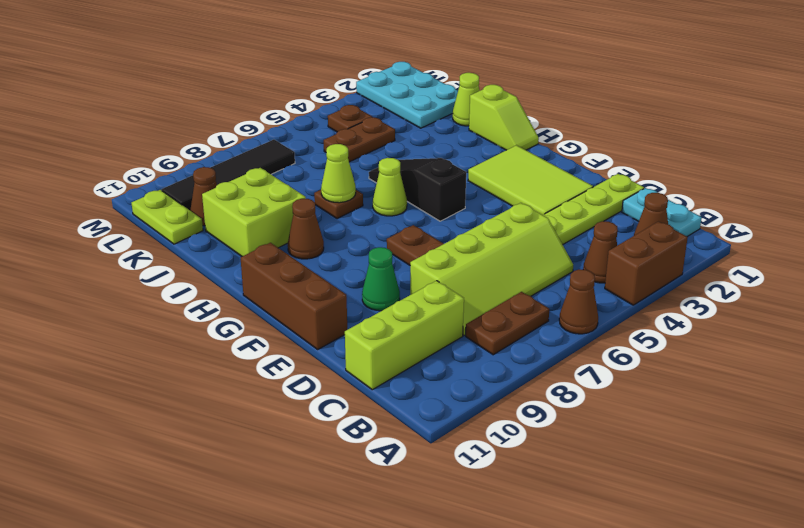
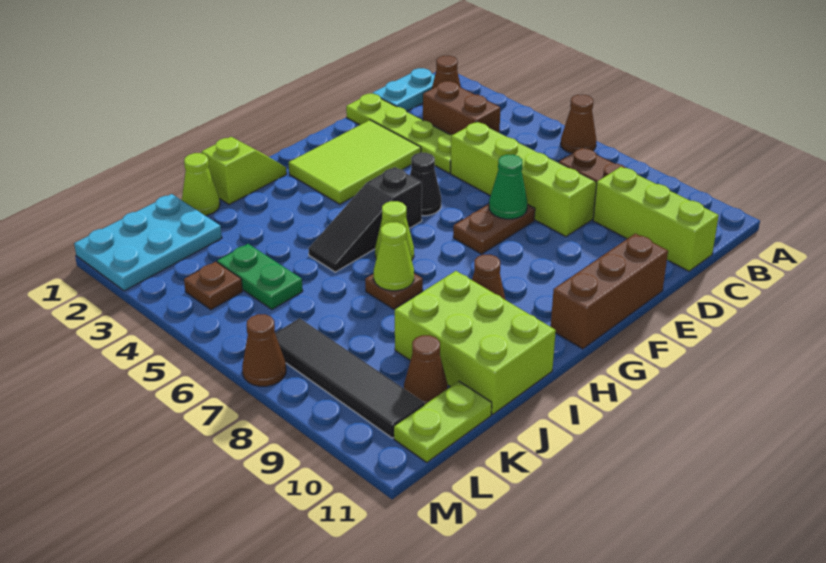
brown 1x2 brick [605,222,688,305] -> brown 1x2 brick moved to [423,81,501,135]
brown 1x1 cone [583,221,618,283] -> brown 1x1 cone moved to [242,314,286,386]
green 1x1 cone [362,247,400,311] -> green 1x1 cone moved to [489,155,527,219]
none -> black 1x1 cone [410,153,441,216]
lime 2x2 brick [202,168,306,256] -> lime 2x3 brick [395,271,556,414]
brown 1x2 plate [324,117,395,162] -> green 1x2 plate [217,244,303,309]

